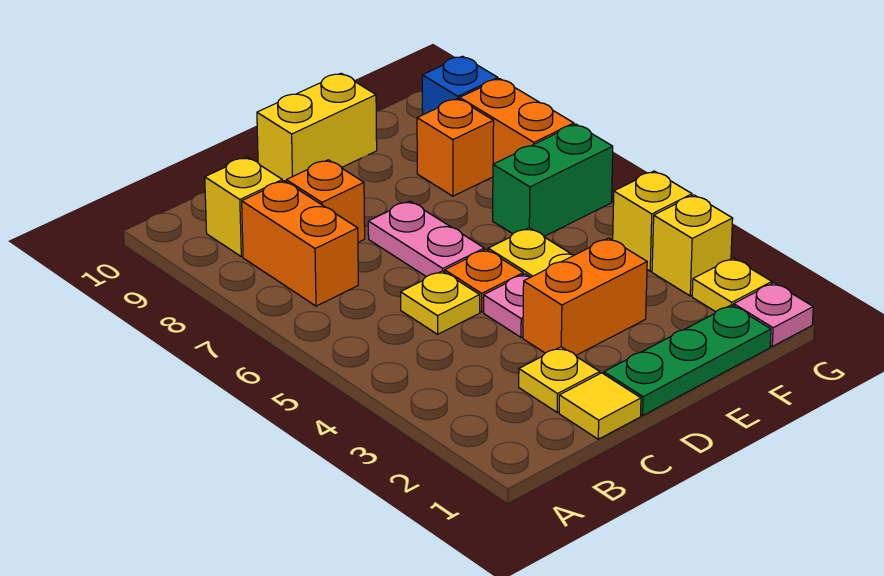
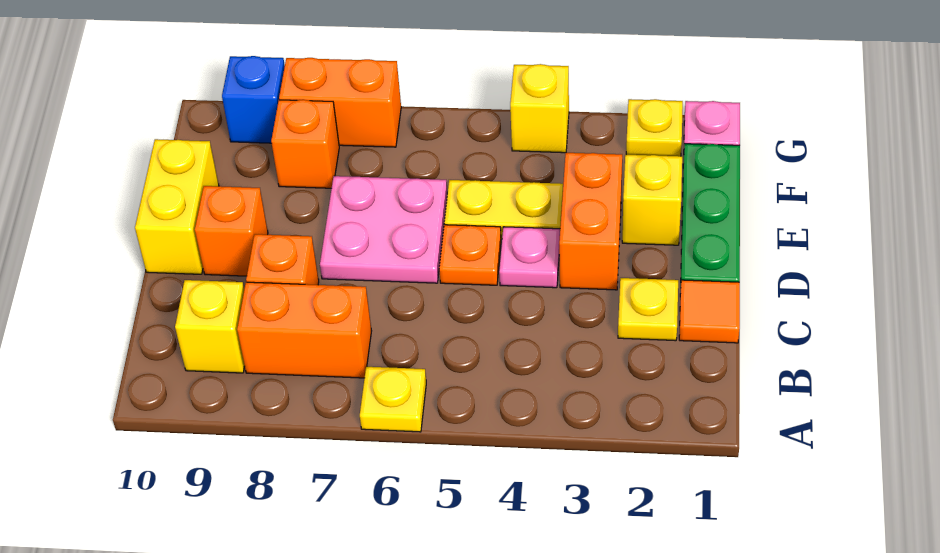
yellow 1x1 tile [559,373,641,439] -> orange 1x1 tile [679,280,740,343]
yellow 1x1 plate [401,271,480,334] -> yellow 1x1 plate moved to [360,367,426,432]
pink 1x2 plate [368,201,484,277] -> pink 2x2 plate [320,176,447,283]
none -> orange 1x1 brick [195,186,268,276]
green 1x2 brick [493,124,613,236] -> none
yellow 1x1 brick [652,195,733,296] -> yellow 1x1 brick moved to [622,155,682,245]

